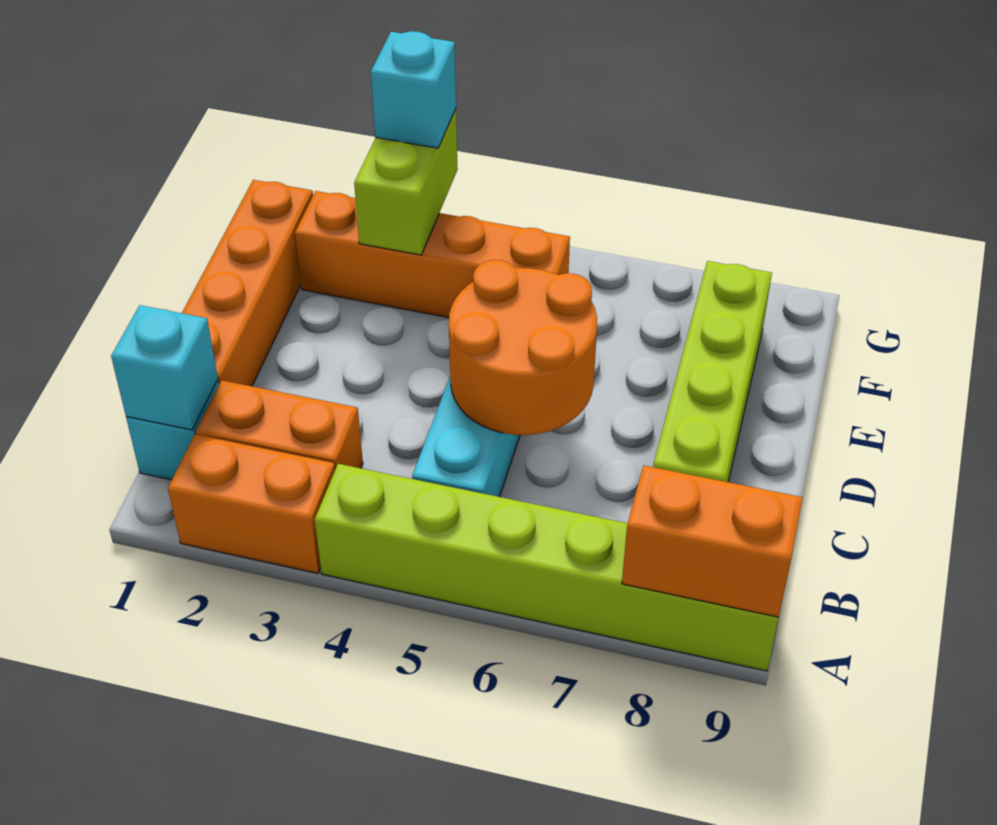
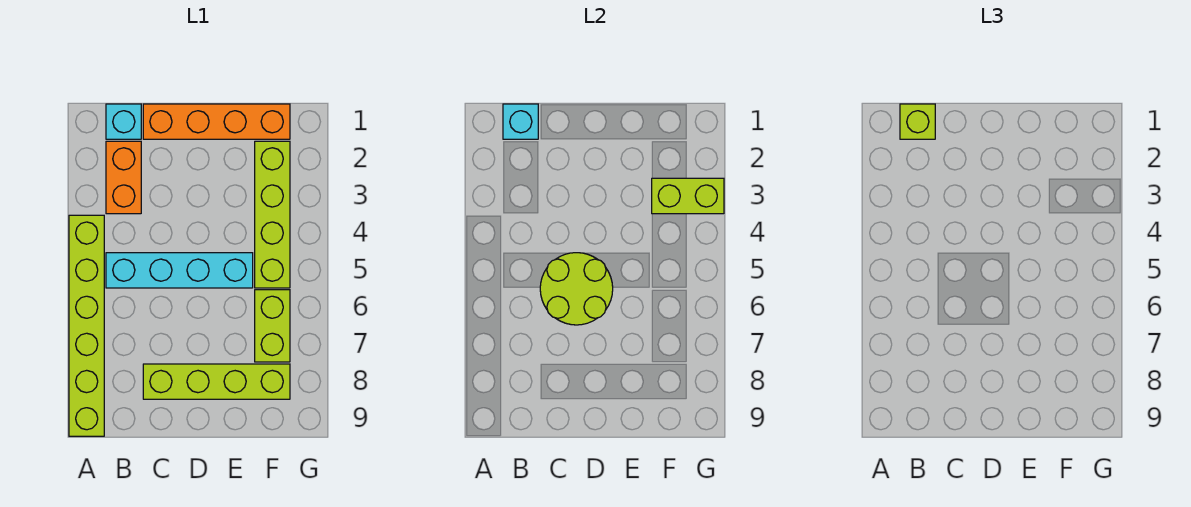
orange 1x2 brick [168,434,335,573] -> none
orange 1x2 brick [622,465,803,617] -> none
none -> lime 1x1 brick [900,104,935,139]
orange 2x2 round brick [449,260,597,435] -> lime 2x2 round brick [540,253,613,325]
orange 1x4 brick [295,191,570,318] -> lime 1x4 brick [255,141,290,288]
none -> lime 1x2 brick [255,290,290,362]
cyan 1x1 brick [371,31,456,148] -> none

